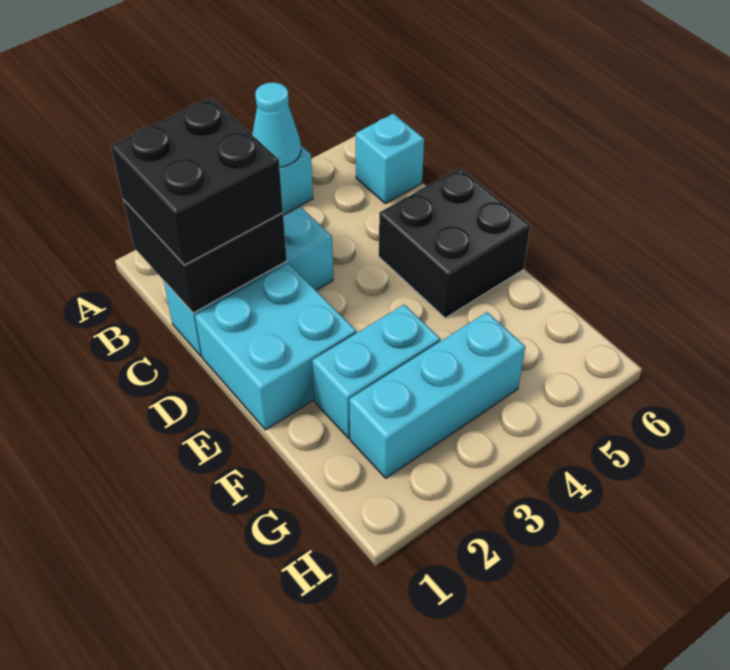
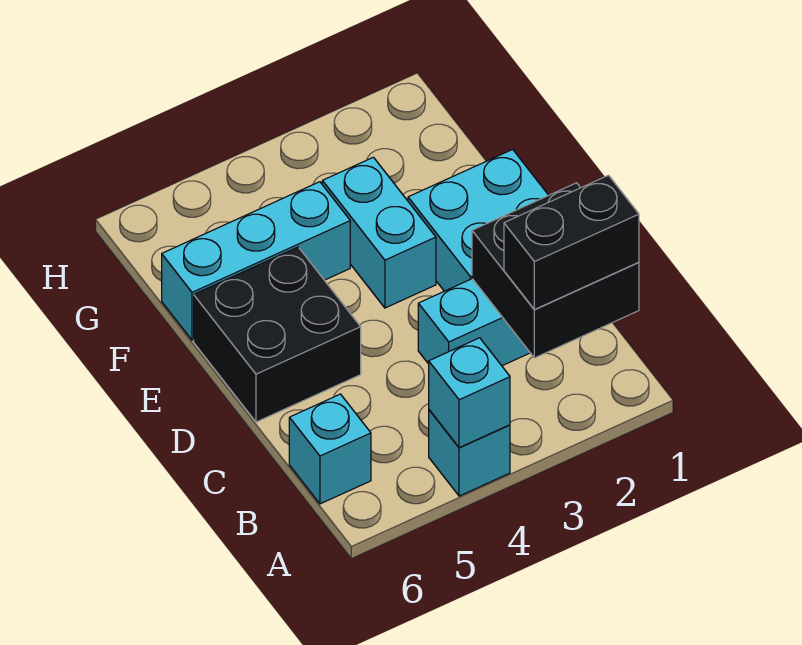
cyan 1x1 cone [252,82,301,167] -> cyan 1x1 brick [429,338,510,448]
black 2x2 brick [111,98,283,265] -> black 1x2 brick [504,175,639,309]
cyan 1x2 brick [312,305,440,438] -> cyan 1x2 brick turned to [322,157,436,308]
cyan 1x3 brick [349,312,525,478] -> cyan 1x3 brick moved to [162,182,350,340]

